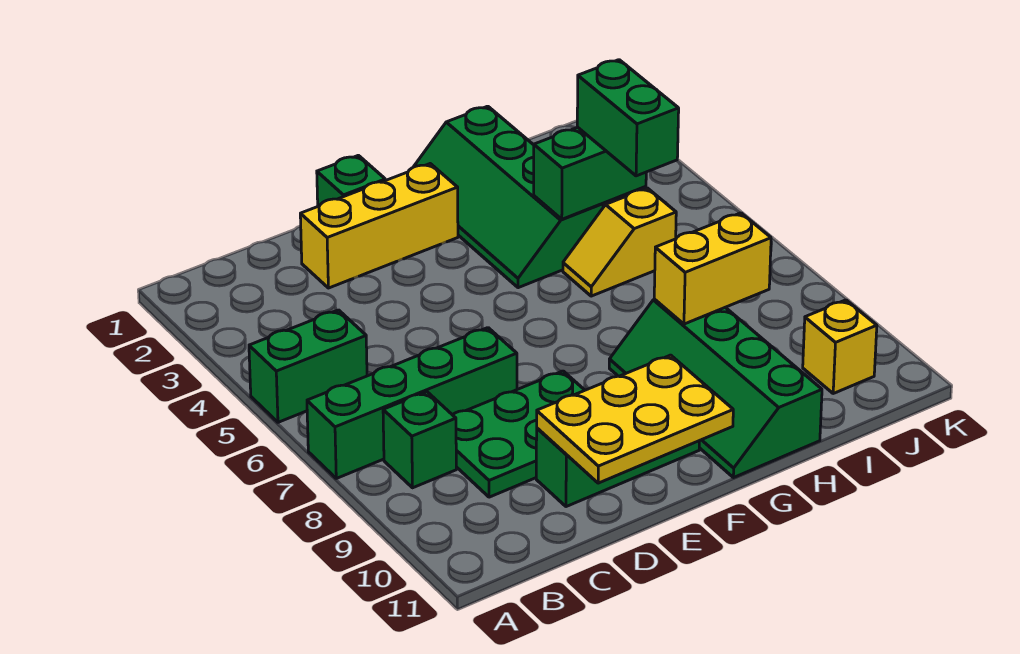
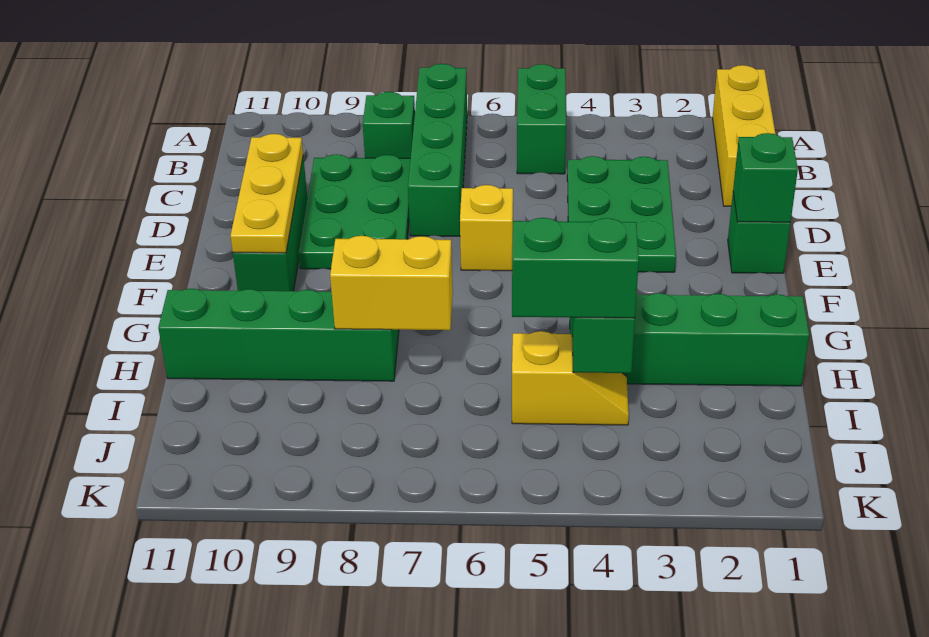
none -> green 2x3 plate [567,156,676,272]
yellow 1x3 brick [300,164,458,288] -> yellow 1x3 brick moved to [713,65,775,206]
yellow 2x3 plate [537,355,733,483] -> yellow 1x3 plate [230,134,303,253]
none -> green 1x1 brick [733,133,798,222]
yellow 1x2 slope [563,188,676,296] -> yellow 1x2 slope turned to [512,331,629,425]
yellow 1x2 brick [654,213,771,324] -> yellow 1x2 brick turned to [330,236,453,330]
yellow 1x1 brick [803,300,877,393] -> yellow 1x1 brick moved to [460,185,513,271]

